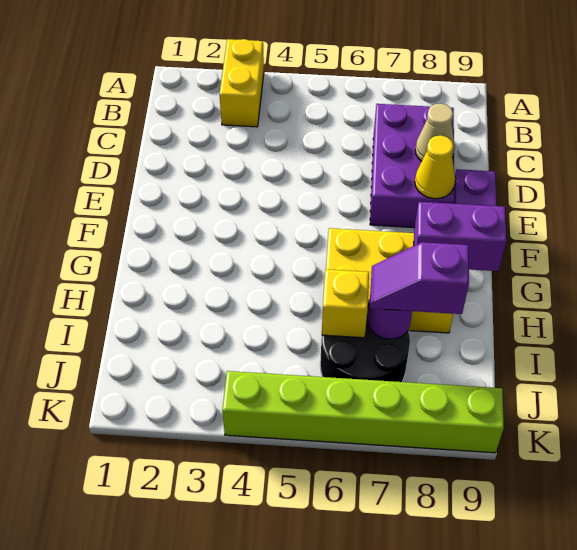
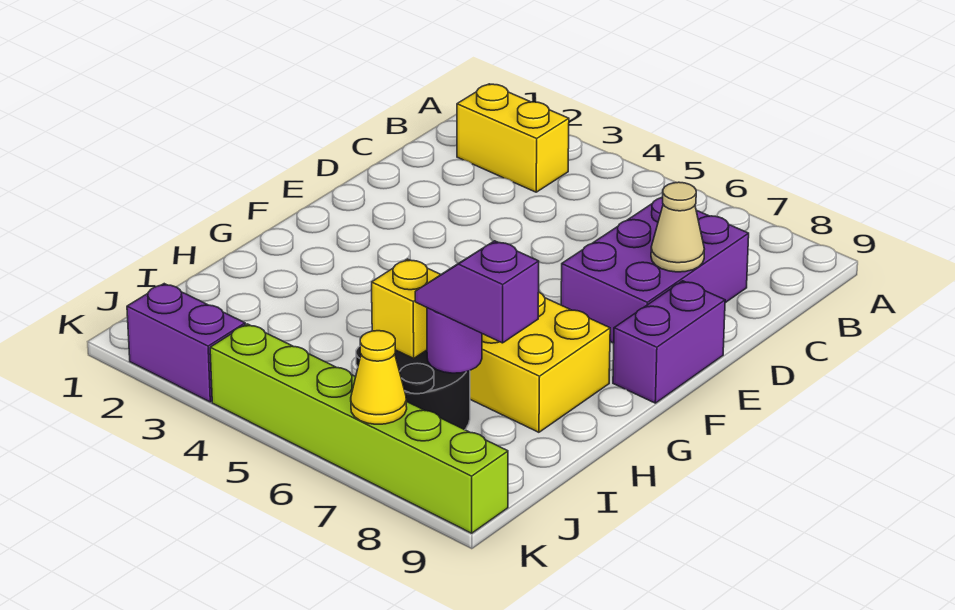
yellow 1x2 brick [220,39,264,127] -> yellow 1x2 brick turned to [457,84,569,192]
yellow 1x1 cone [415,135,455,199] -> yellow 1x1 cone moved to [351,331,407,424]
purple 1x2 brick [414,202,507,271] -> purple 1x2 brick moved to [127,284,245,402]

